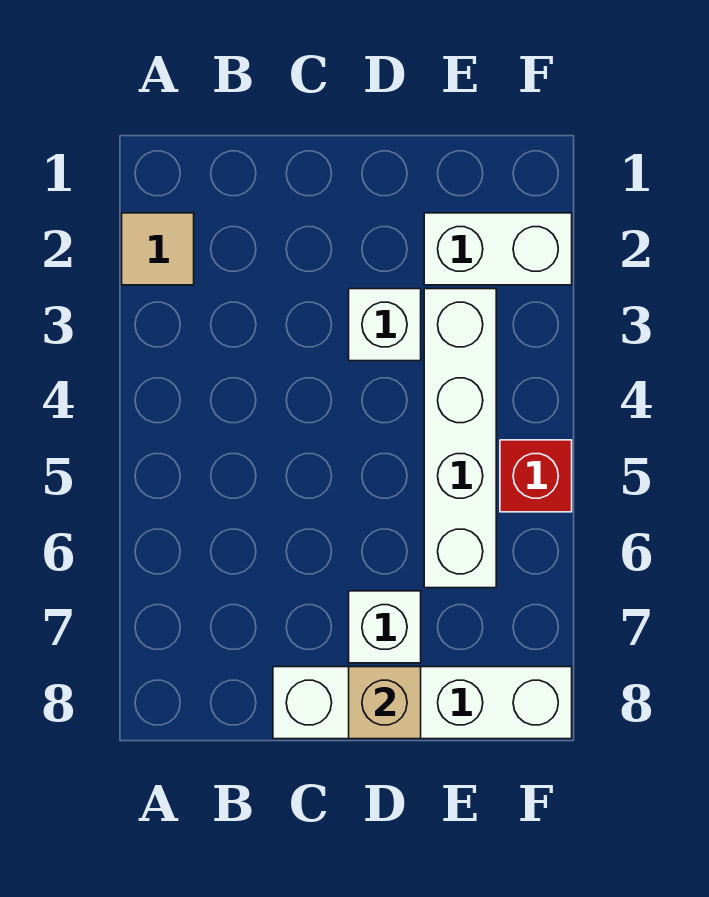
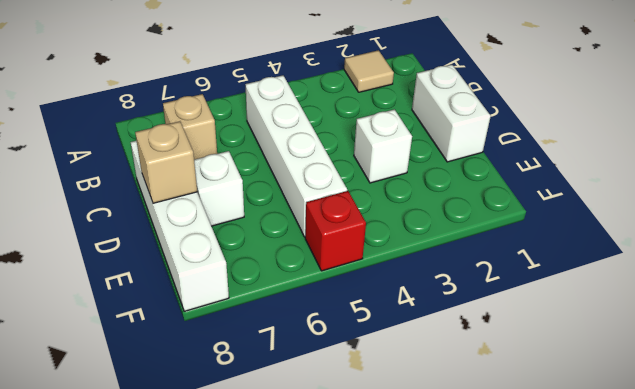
none -> tan 1x1 brick [163,94,217,160]
white 1x2 brick [424,213,572,285] -> white 1x2 brick moved to [412,65,491,162]
white 1x4 brick [424,289,496,588] -> white 1x4 brick turned to [245,75,347,237]

